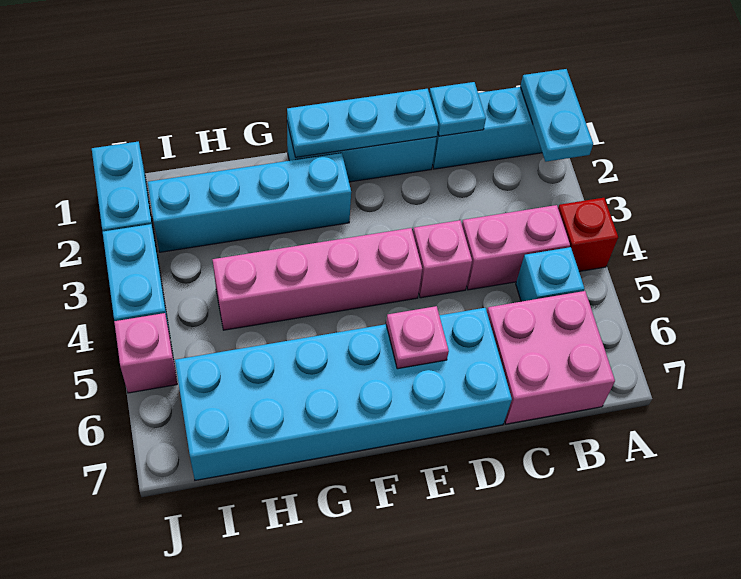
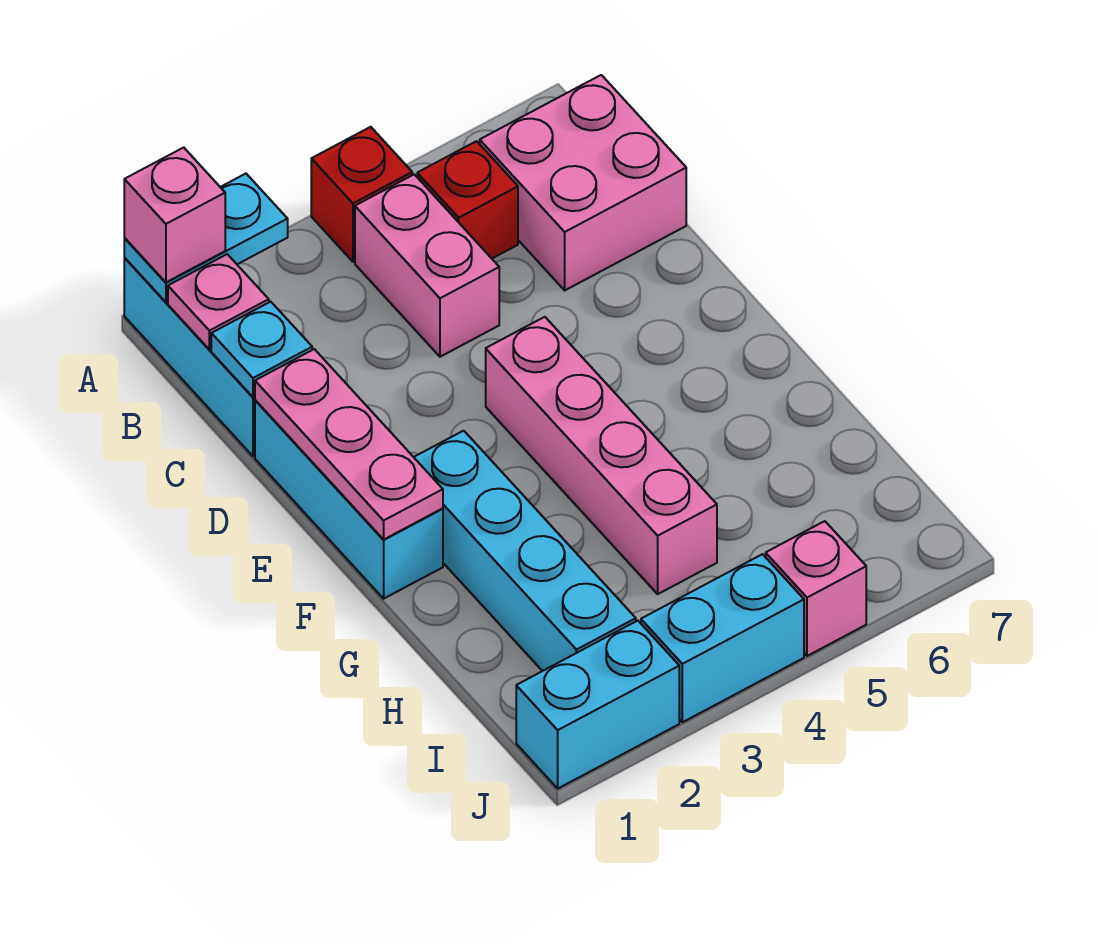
cyan 1x1 brick [516,247,584,302] -> red 1x1 brick [417,141,518,258]
cyan 1x3 plate [287,89,438,157] -> pink 1x3 plate [255,349,443,539]
pink 1x1 brick [413,220,472,298] -> pink 1x1 brick moved to [124,148,225,282]
cyan 2x6 brick [175,308,512,480] -> none
pink 1x1 plate [386,306,449,369] -> pink 1x1 plate moved to [168,254,269,350]

